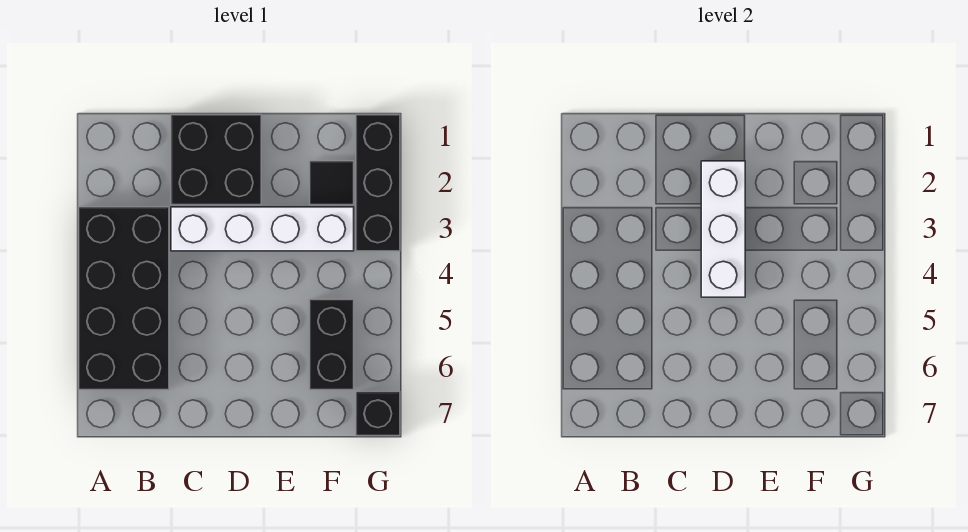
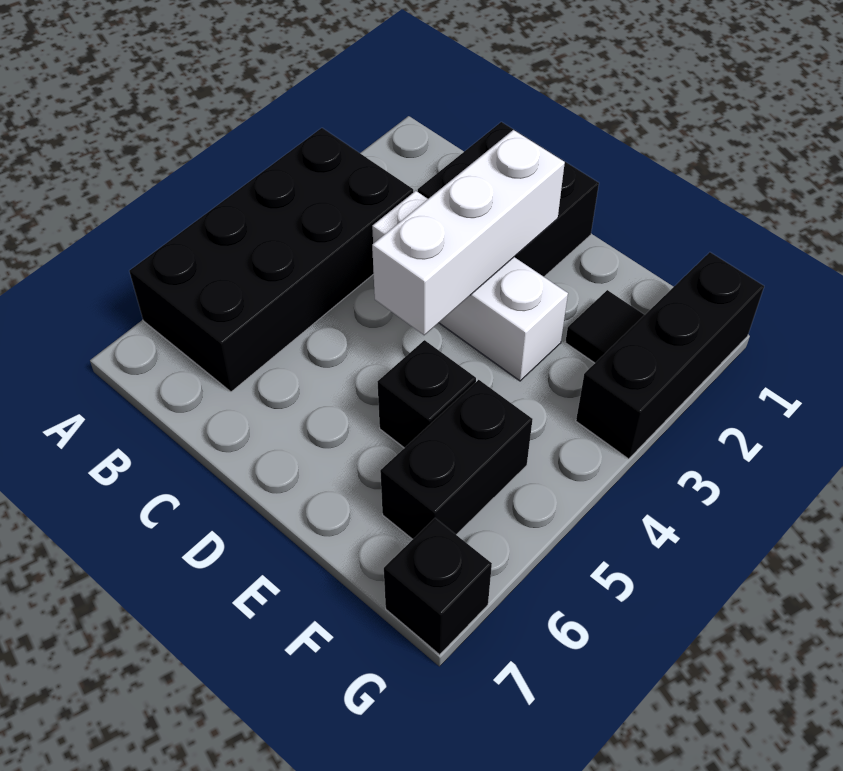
white 1x4 brick [171,207,354,251] -> white 1x3 brick [372,191,568,381]
none -> black 1x1 brick [378,340,476,448]

